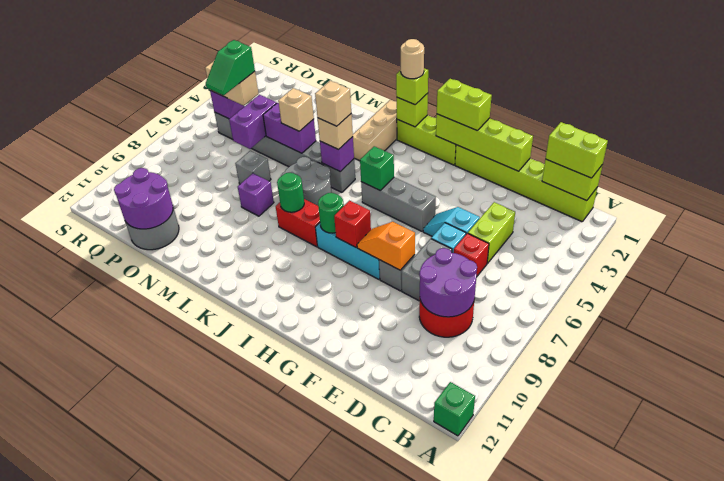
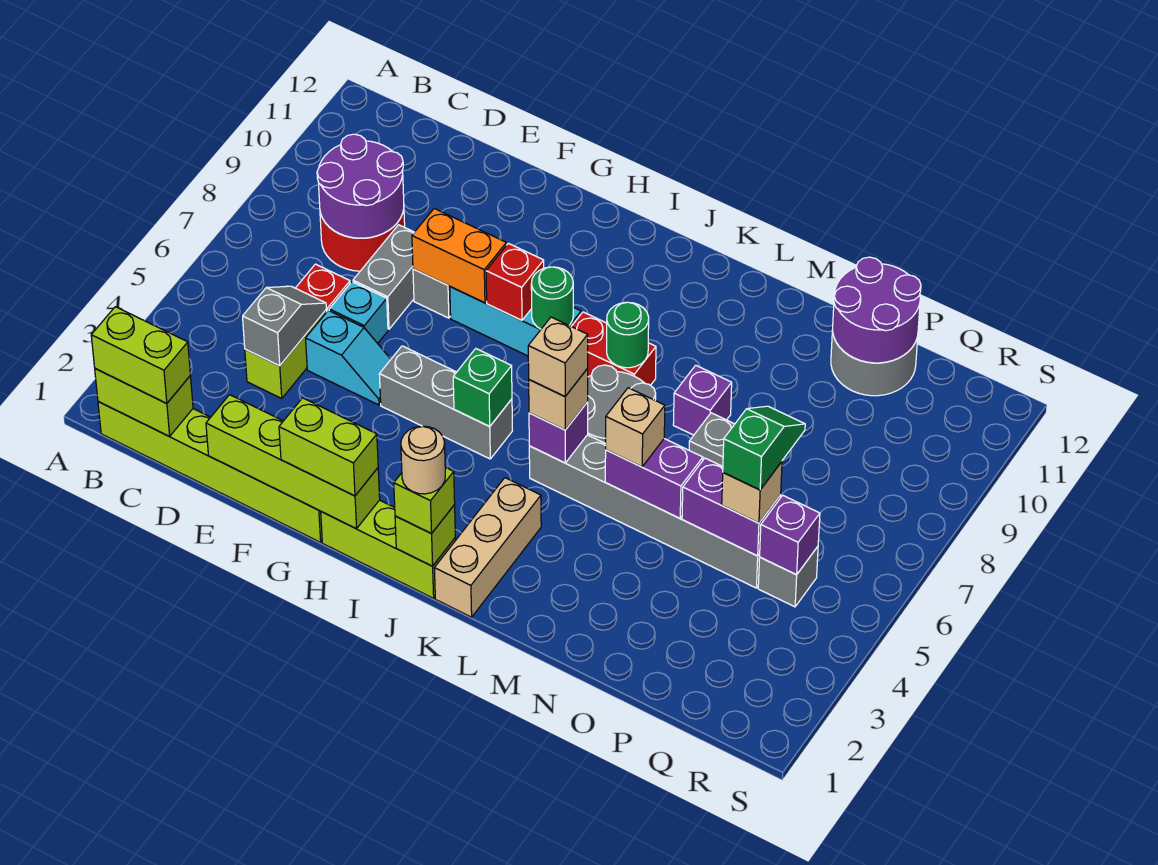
green 1x1 brick [434,382,475,436] -> none
none -> grey 1x2 slope [243,286,326,366]
orange 1x2 slope [357,222,415,270] -> orange 1x2 brick [412,209,506,303]
purple 1x2 brick [229,95,277,149] -> purple 1x2 brick turned to [682,458,781,556]
tan 1x2 brick [205,61,259,106] -> tan 1x1 brick [722,462,782,523]

